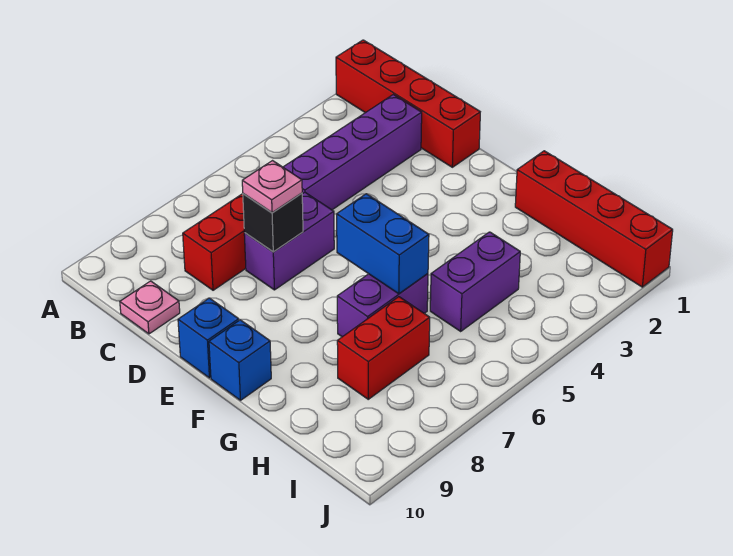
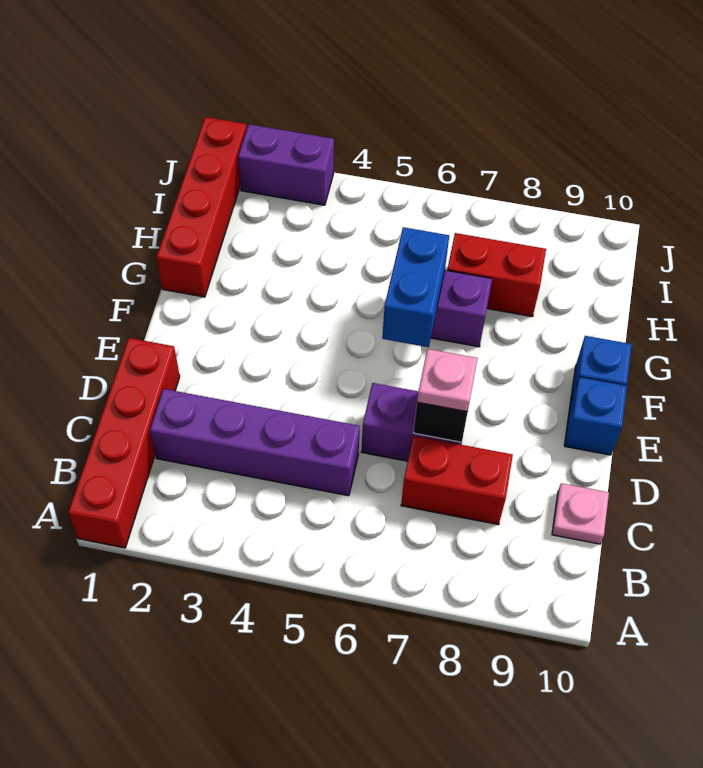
purple 1x2 brick [430,232,520,331] -> purple 1x2 brick moved to [238,124,334,205]

